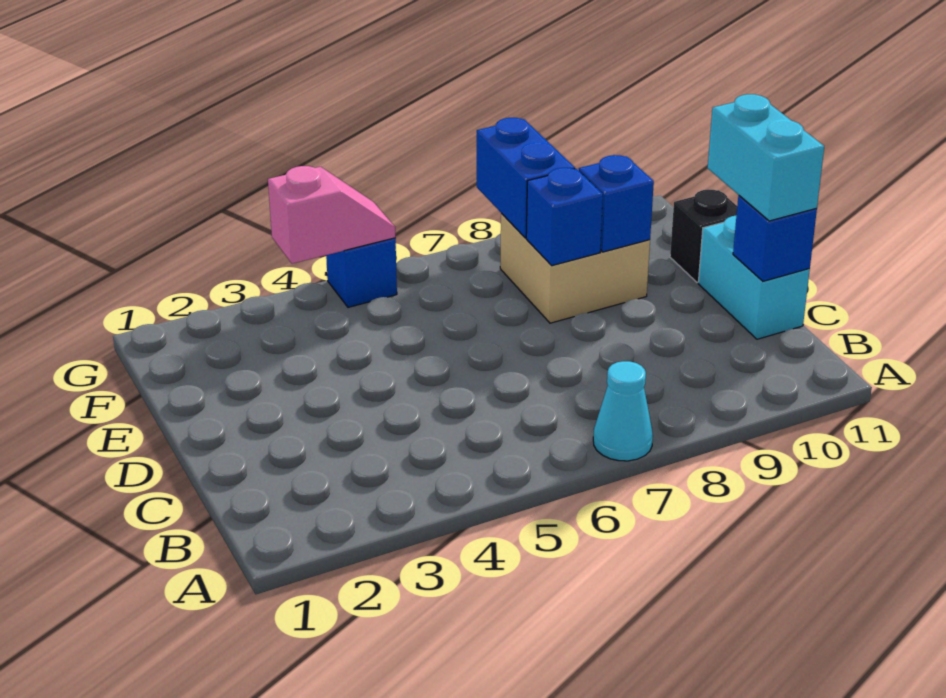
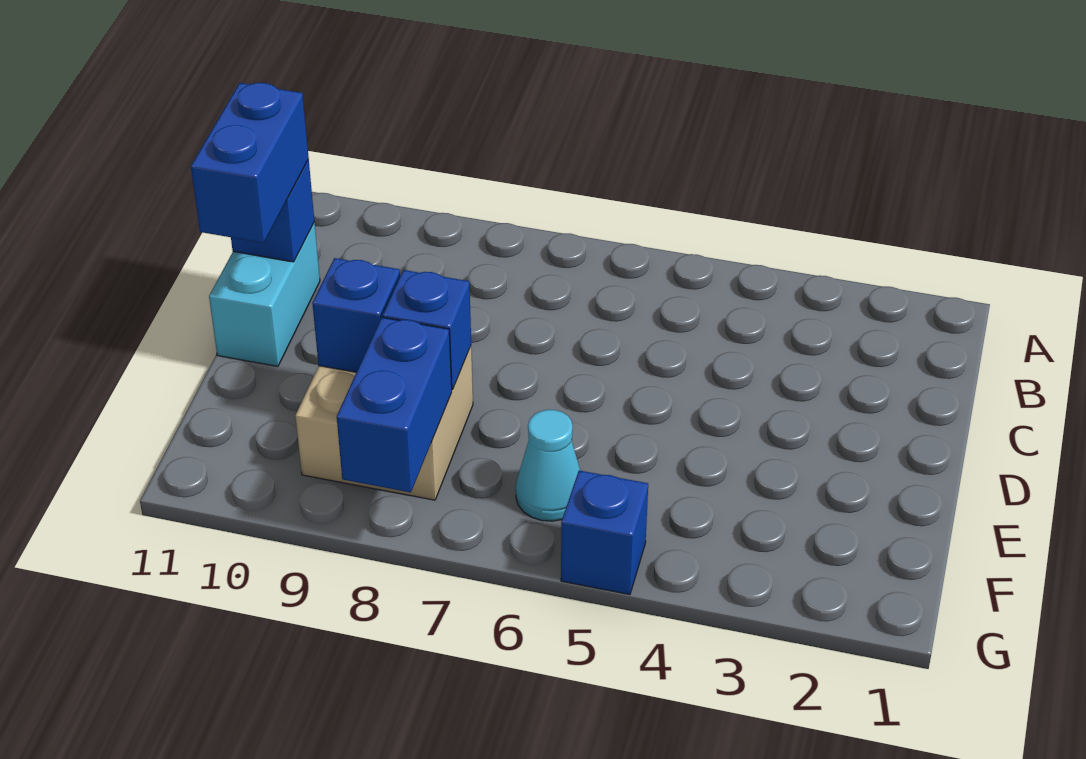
cyan 1x1 cone [593,361,653,461] -> cyan 1x1 cone moved to [516,410,580,521]
cyan 1x2 brick [708,94,824,221] -> blue 1x2 brick [191,83,309,243]
black 1x1 brick [670,190,737,282] -> none
pink 1x2 slope [268,166,395,264] -> none

